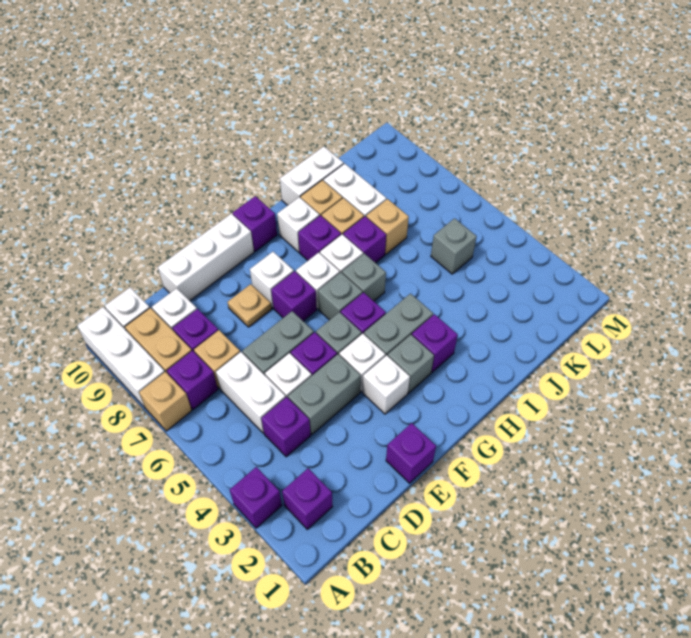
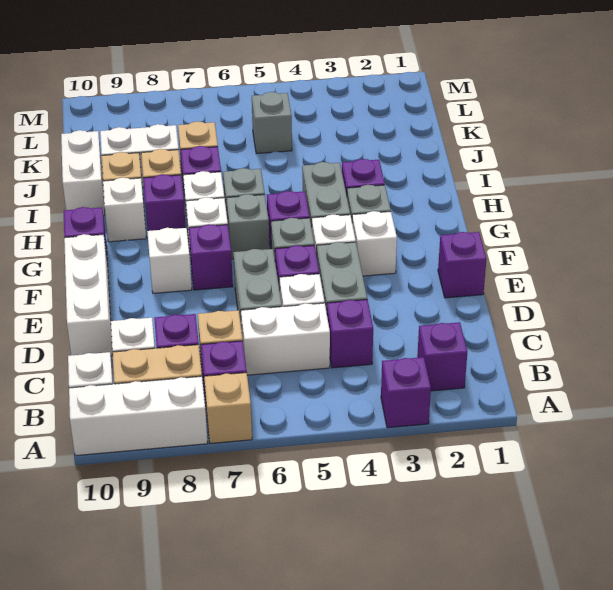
tan 1x1 plate [228,284,272,327] -> none

